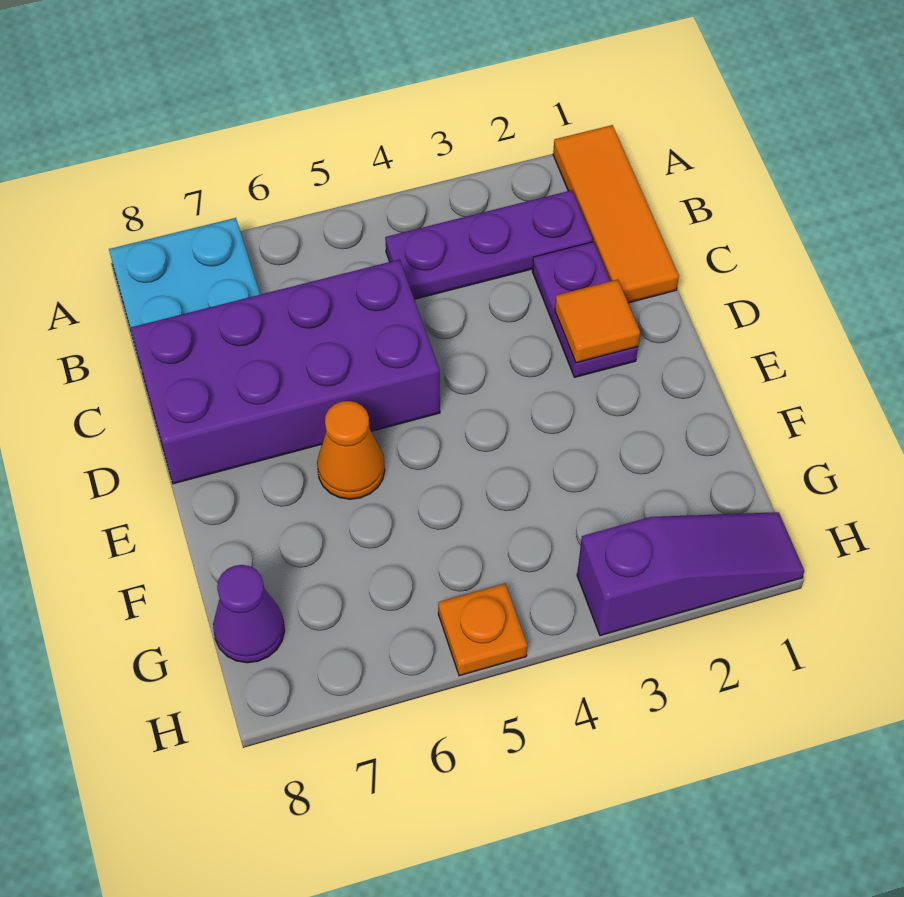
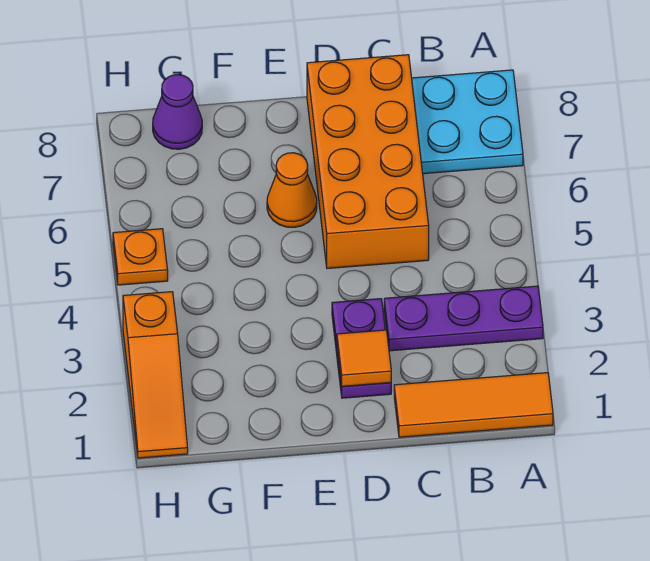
purple 1x3 plate [385,190,593,299] -> purple 1x3 plate turned to [384,286,543,351]
purple 1x2 plate [532,242,638,377] -> purple 1x2 plate turned to [332,299,391,398]
purple 2x4 brick [131,259,440,484] -> orange 2x4 brick [307,55,429,268]
purple 1x3 slope [577,512,804,636] -> orange 1x3 slope [123,292,188,458]

